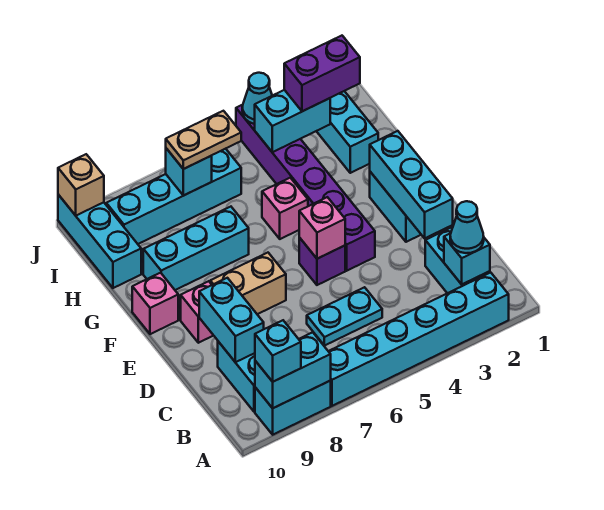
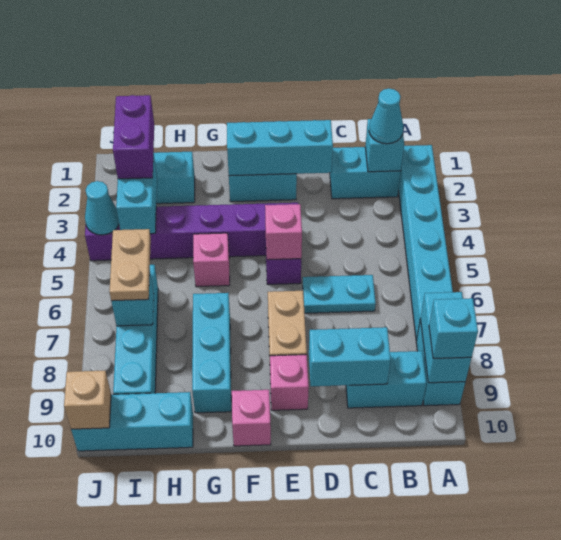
cyan 1x2 plate [307,287,382,346] -> cyan 1x2 plate turned to [303,275,376,313]

